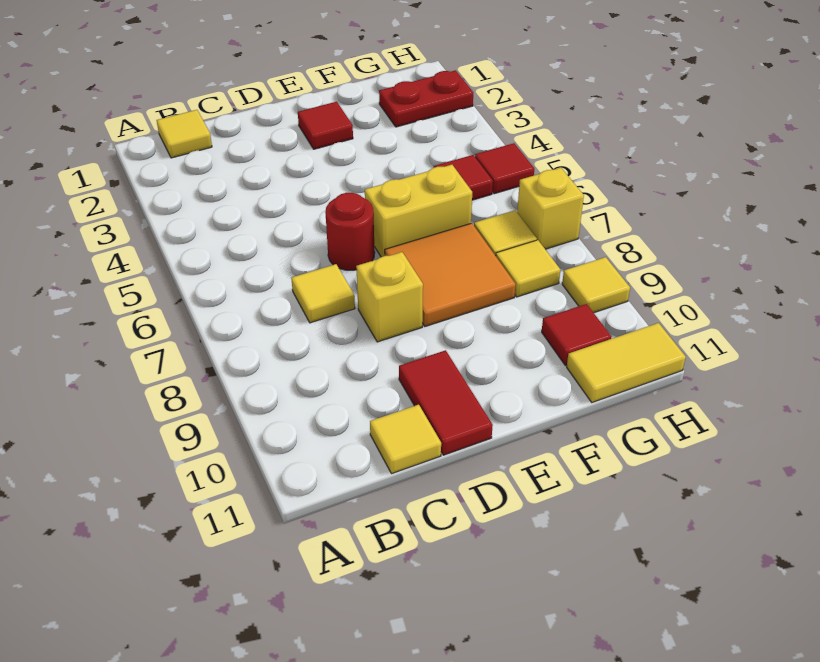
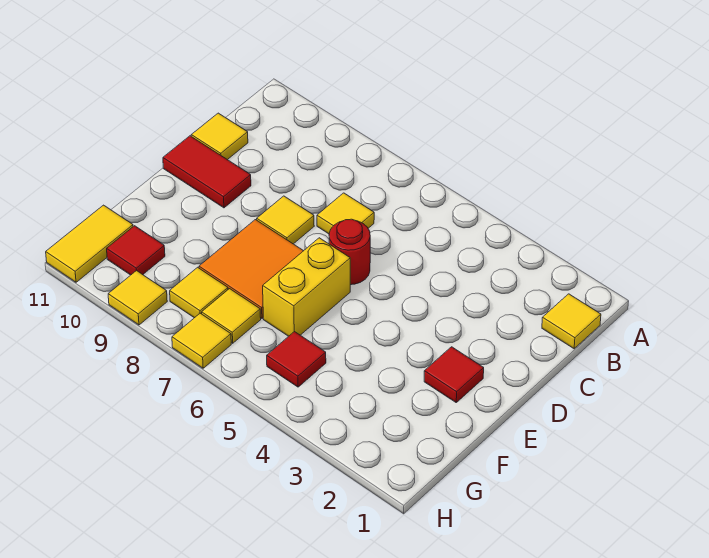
yellow 1x1 brick [356,252,423,342] -> yellow 1x1 tile [257,196,314,244]
red 1x2 plate [379,70,473,127] -> none
red 1x1 tile [475,143,534,194] -> none
yellow 1x1 brick [517,168,584,249] -> yellow 1x1 tile [172,313,231,368]

